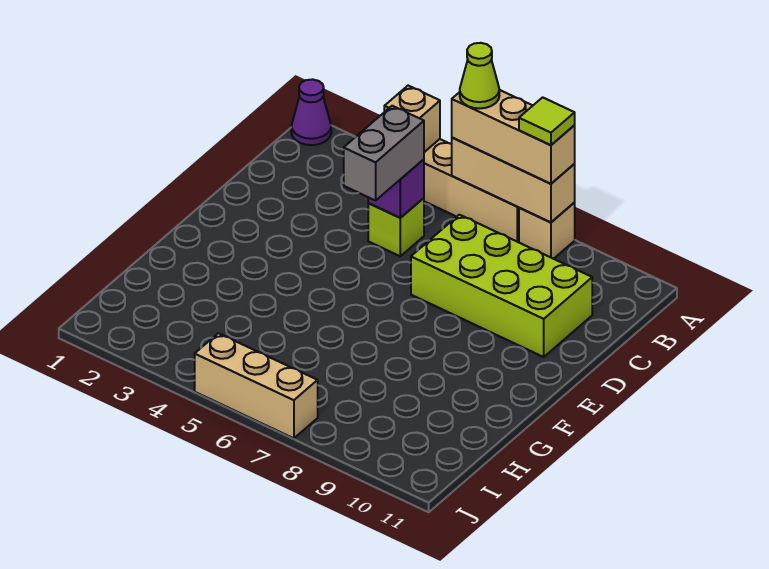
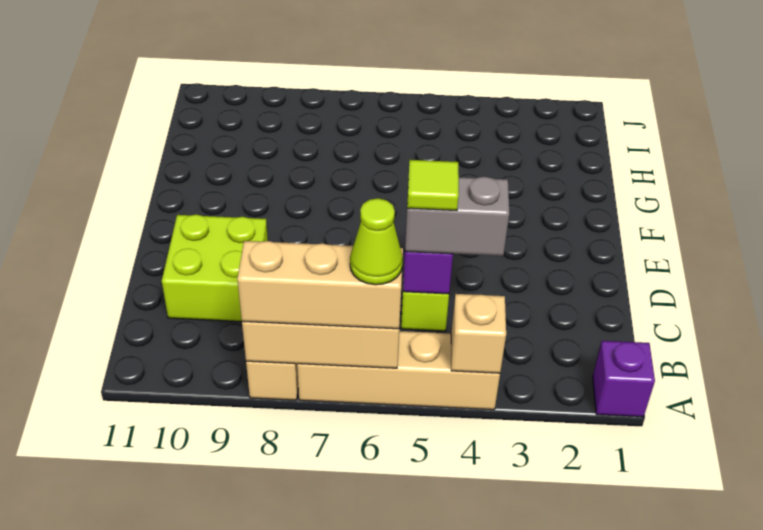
purple 1x1 cone [291,79,331,145] -> purple 1x1 brick [593,341,655,417]
lime 1x1 tile [519,97,575,145] -> lime 1x1 tile moved to [407,160,459,210]
grey 1x2 brick [344,106,424,201] -> grey 1x2 brick turned to [405,176,509,256]
lime 2x4 brick [411,215,592,357] -> lime 2x2 brick [162,214,268,322]
tan 1x3 brick [195,333,318,438] -> none

